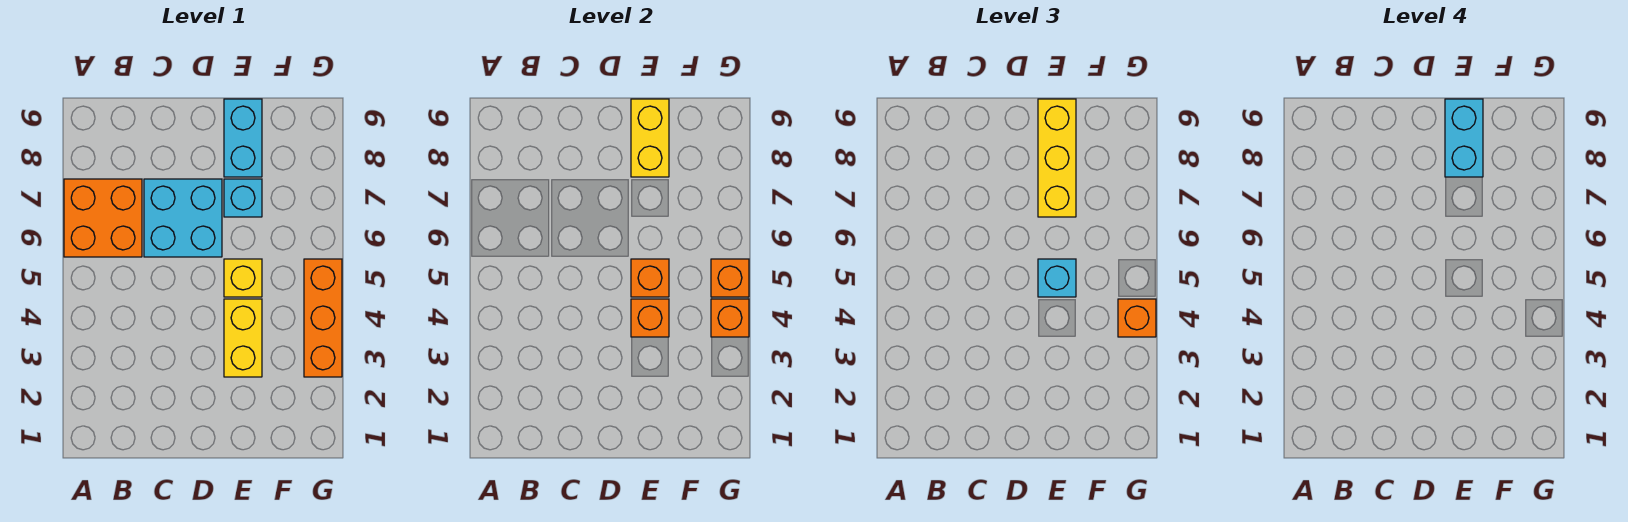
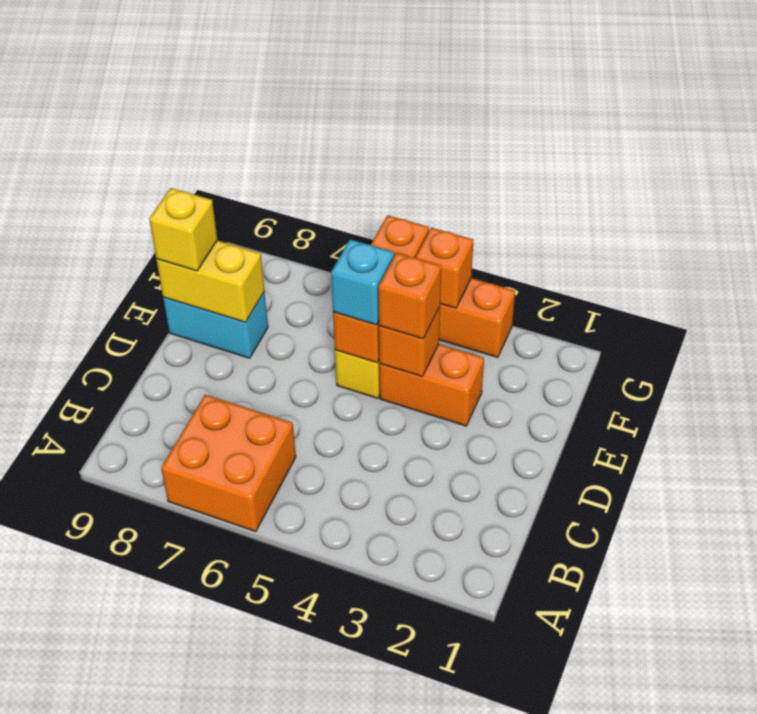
cyan 2x2 brick [144,179,222,257] -> none
yellow 1x2 brick [224,299,262,377] -> orange 1x2 brick [379,344,484,426]
cyan 1x1 brick [224,179,262,217] -> none
yellow 1x3 brick [1038,99,1076,217] -> yellow 1x1 brick [149,188,217,271]
cyan 1x2 brick [1445,99,1483,177] -> none
orange 1x1 brick [1118,299,1156,337] -> orange 1x1 brick moved to [378,253,441,339]

